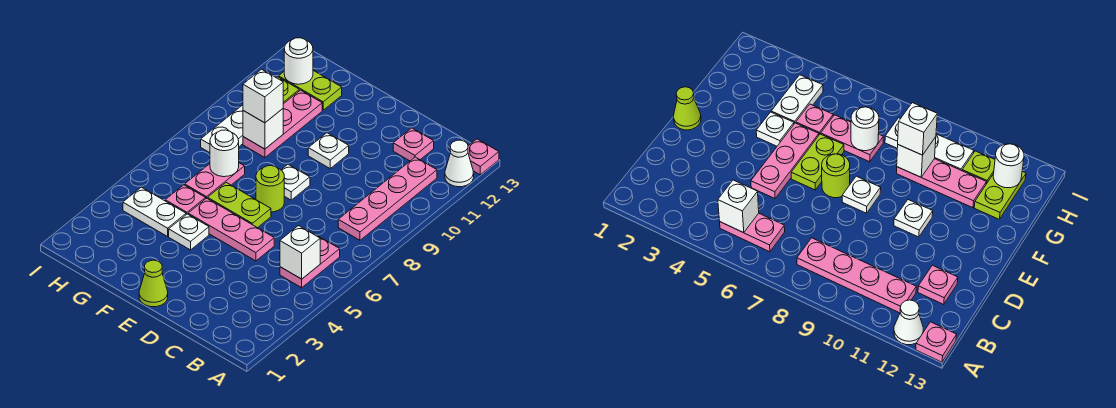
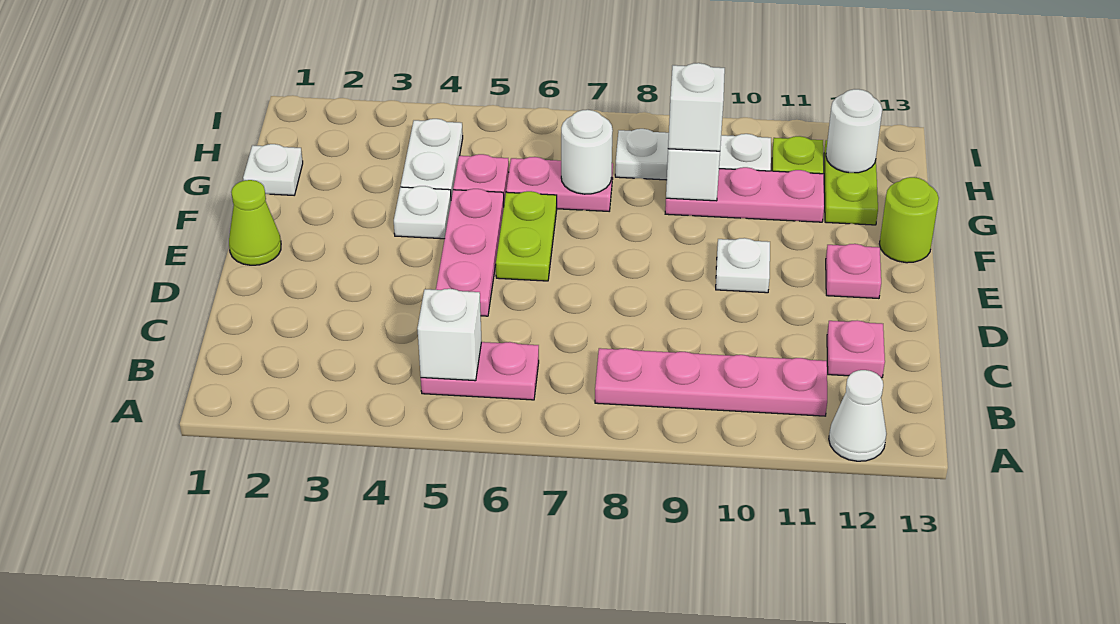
pink 1x1 plate [468,139,499,175] -> pink 1x1 plate moved to [826,244,881,298]
lime 1x1 round brick [256,166,284,212] -> lime 1x1 round brick moved to [879,177,939,263]
white 1x1 plate [281,164,310,200] -> white 1x1 plate moved to [243,144,303,195]

